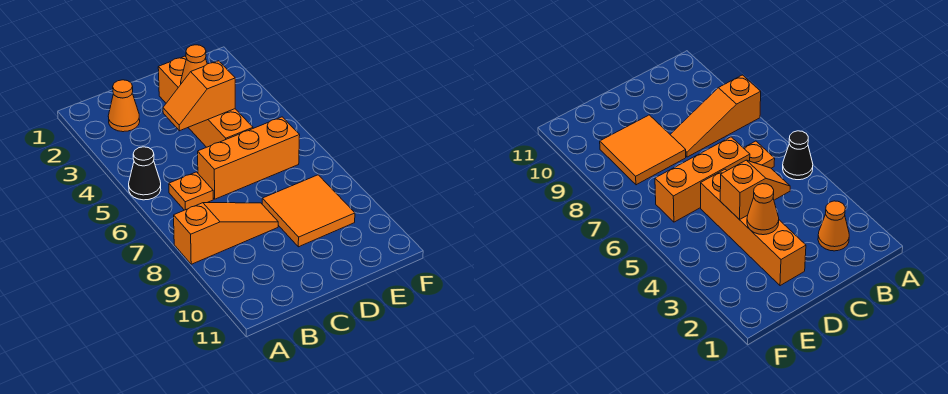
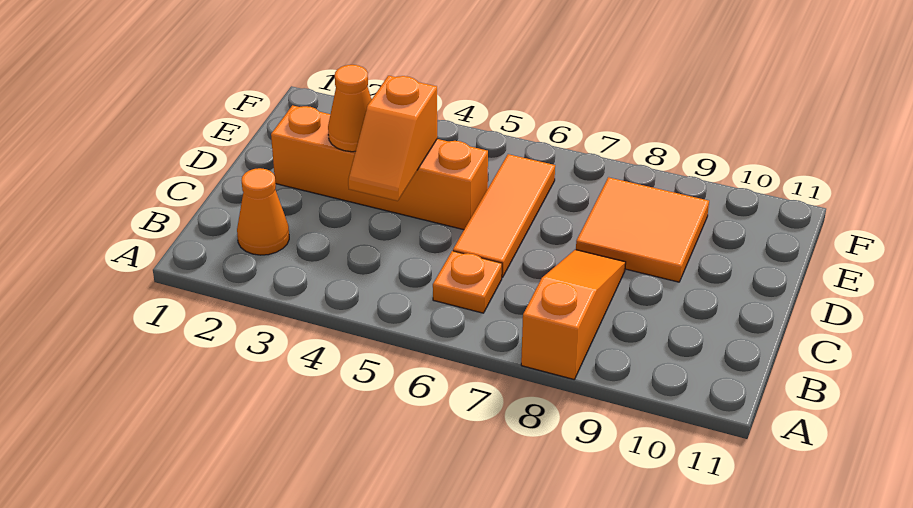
black 1x1 cone [129,147,161,200] -> none
orange 1x3 brick [198,117,300,199] -> orange 1x3 tile [453,154,555,278]

